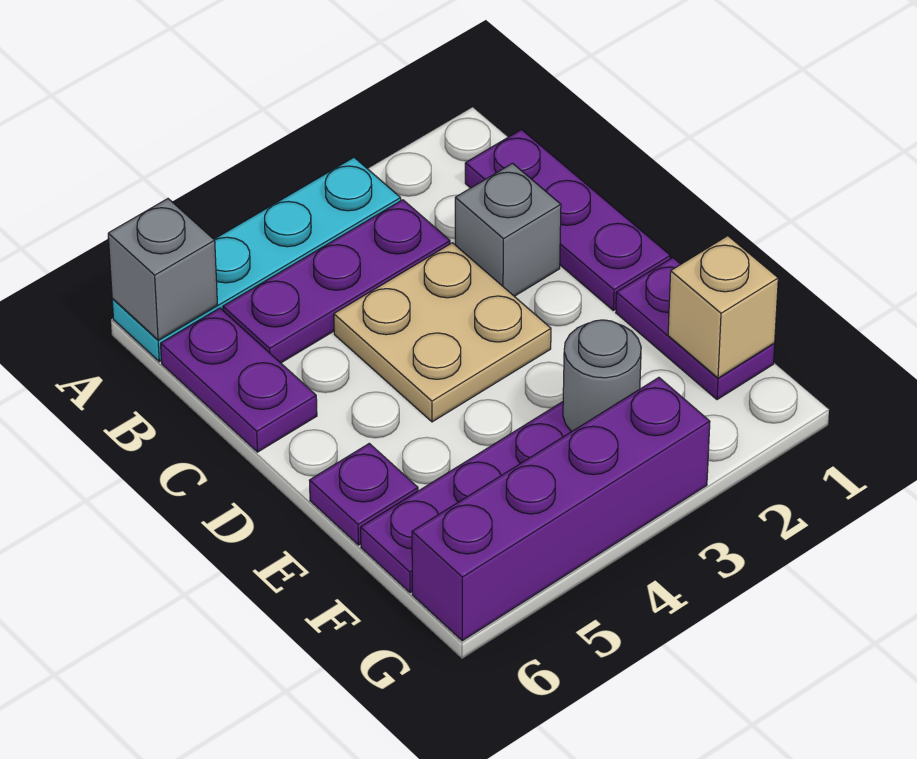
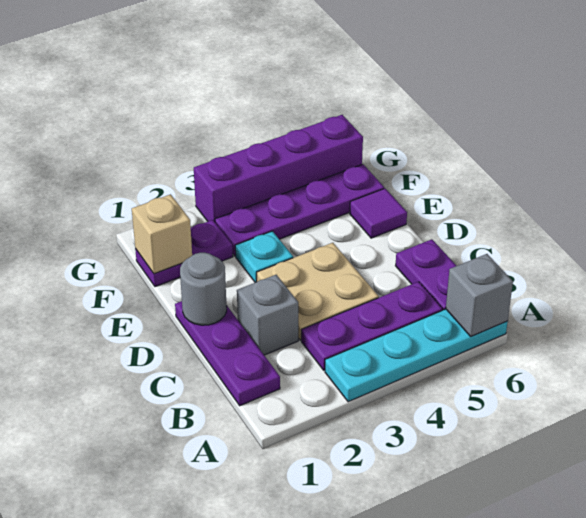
purple 1x2 plate [616,258,775,400] -> purple 1x2 plate turned to [135,220,233,287]
none -> cyan 1x1 plate [235,231,293,283]
purple 1x1 plate [309,444,418,545] -> purple 1x1 tile [350,188,407,238]
grey 1x1 round brick [563,320,641,432] -> grey 1x1 round brick moved to [180,253,227,325]

